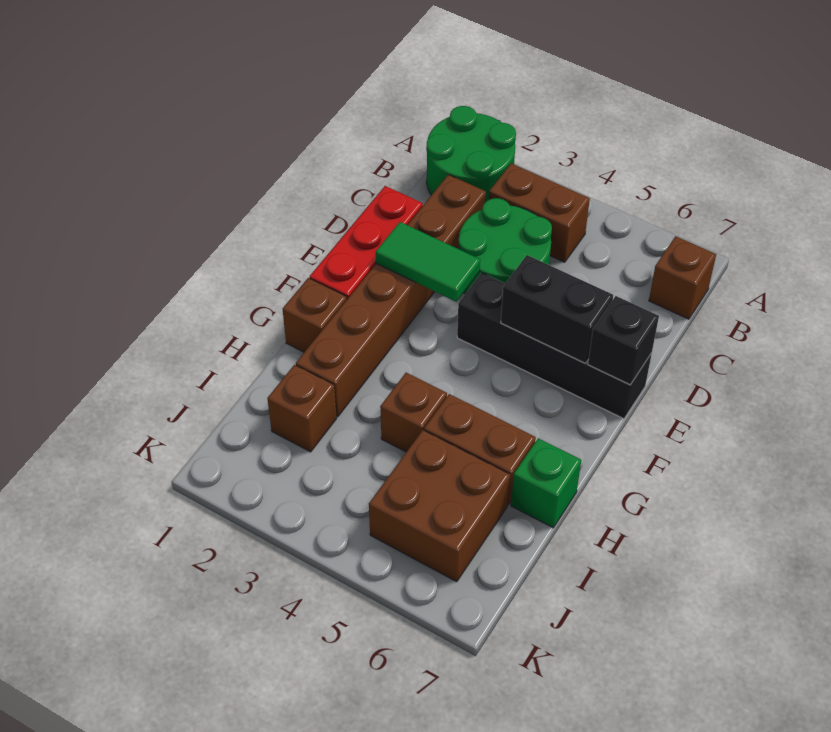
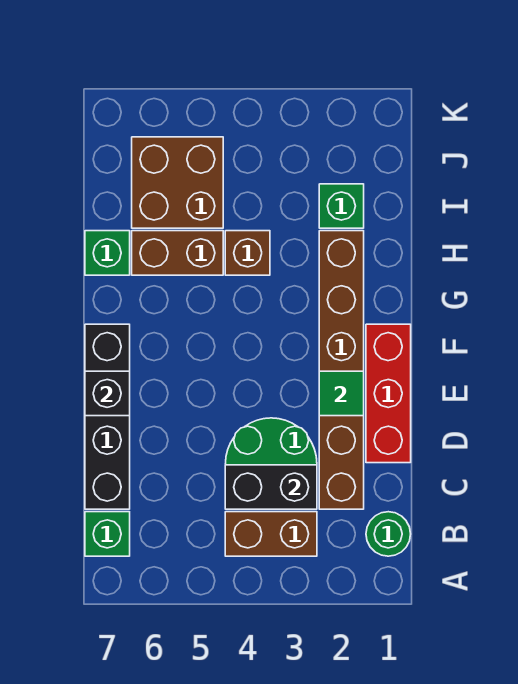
green 2x2 round brick [426,106,516,201] -> green 1x1 round brick [366,512,411,556]
brown 1x1 brick [649,236,716,319] -> green 1x1 brick [85,512,130,556]
green 1x2 tile [376,222,480,301] -> green 1x1 tile [319,371,364,416]
black 1x4 brick [457,273,652,419] -> black 1x4 brick turned to [85,324,130,509]
black 1x2 brick [501,255,613,363] -> black 1x2 brick moved to [225,465,317,509]
brown 1x1 brick [283,278,347,352] -> none
brown 1x1 brick [267,365,337,452] -> green 1x1 brick [319,184,364,228]

